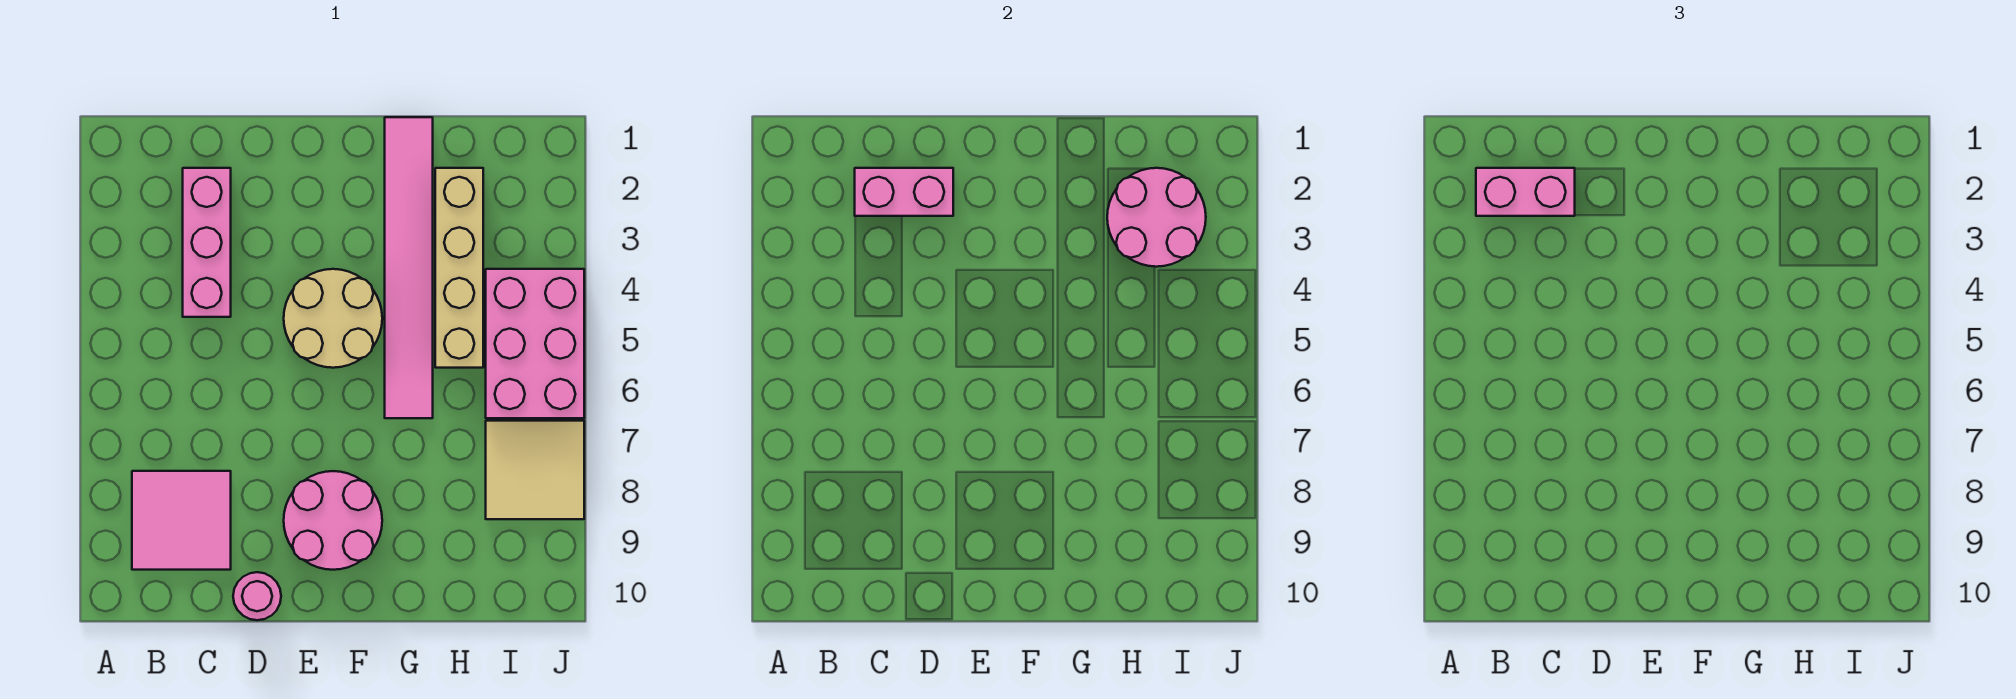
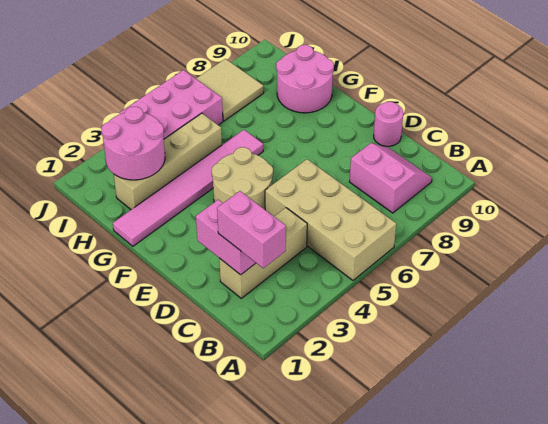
none -> tan 2x4 brick [265,159,396,280]
pink 2x2 tile [132,471,231,570] -> pink 2x2 slope [350,143,432,213]
pink 1x3 brick [183,168,231,317] -> tan 1x3 brick [219,208,307,298]
pink 2x2 round brick [284,471,382,570] -> pink 2x2 round brick moved to [276,45,334,113]

